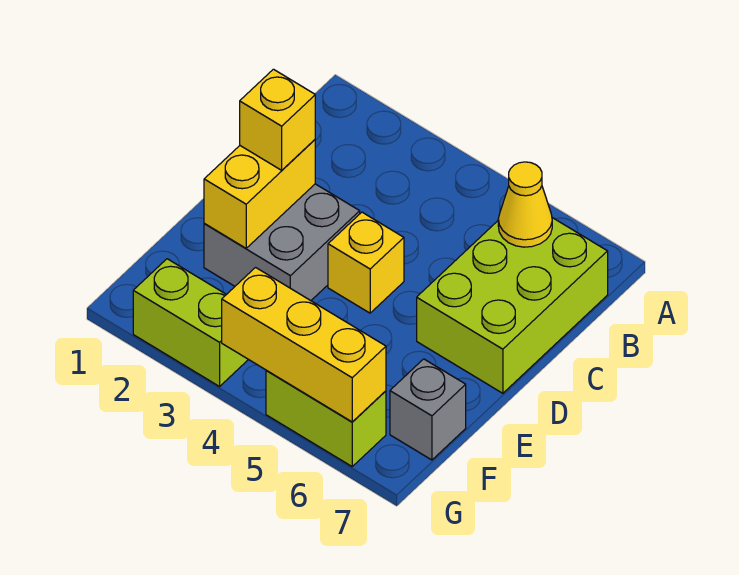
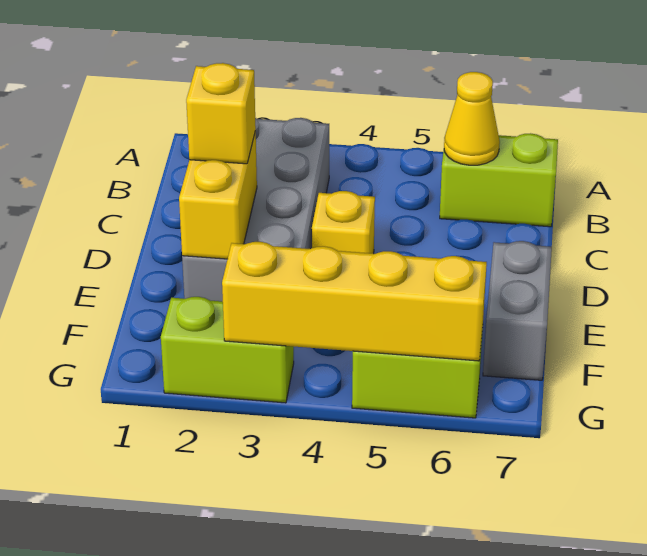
lime 2x3 brick [417,218,608,393] -> lime 1x2 brick [440,133,558,227]
grey 2x2 brick [204,184,360,301] -> grey 2x4 brick [182,118,329,301]
grey 1x1 brick [390,359,466,460] -> grey 1x2 brick [483,241,552,380]
yellow 1x3 brick [222,268,386,422] -> yellow 1x4 brick [222,242,487,361]

